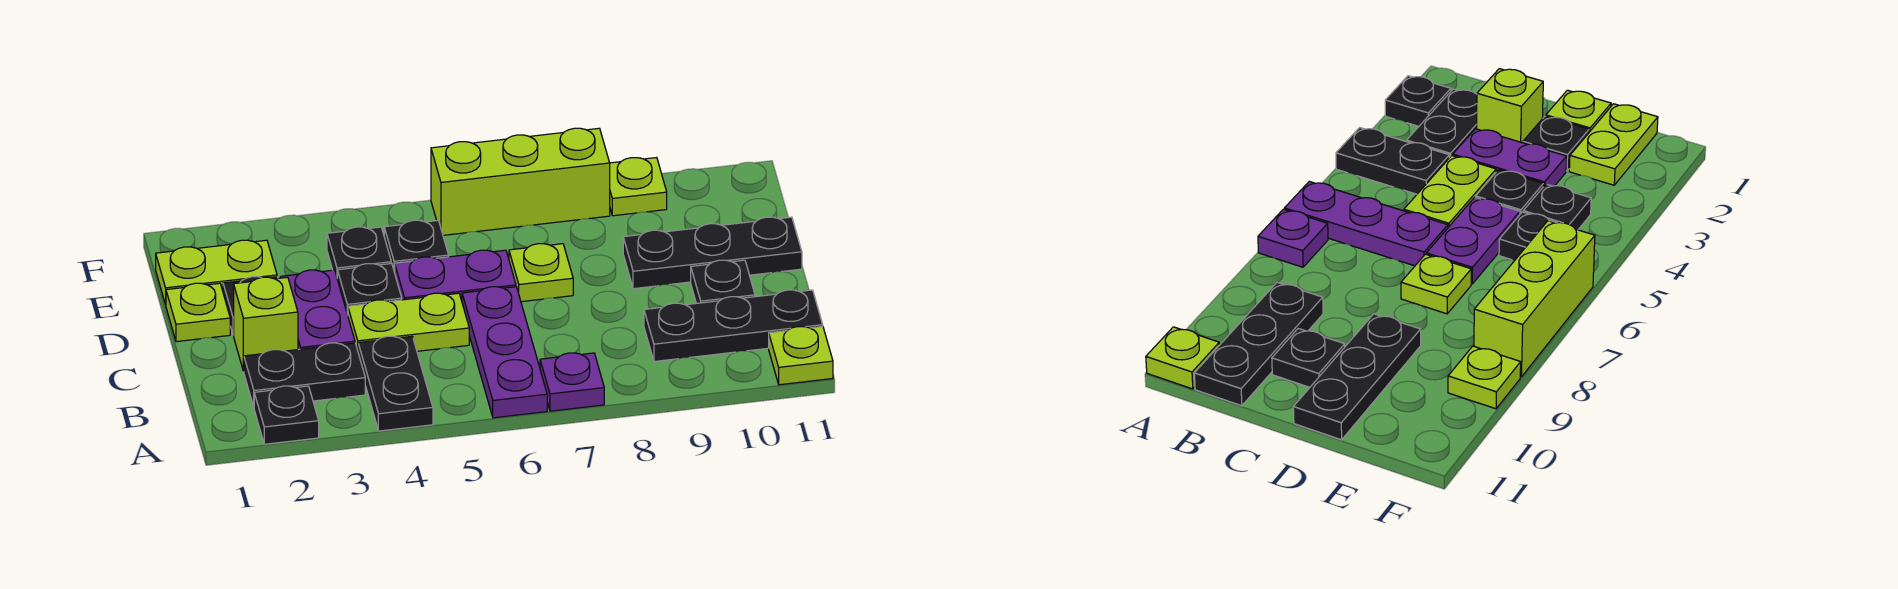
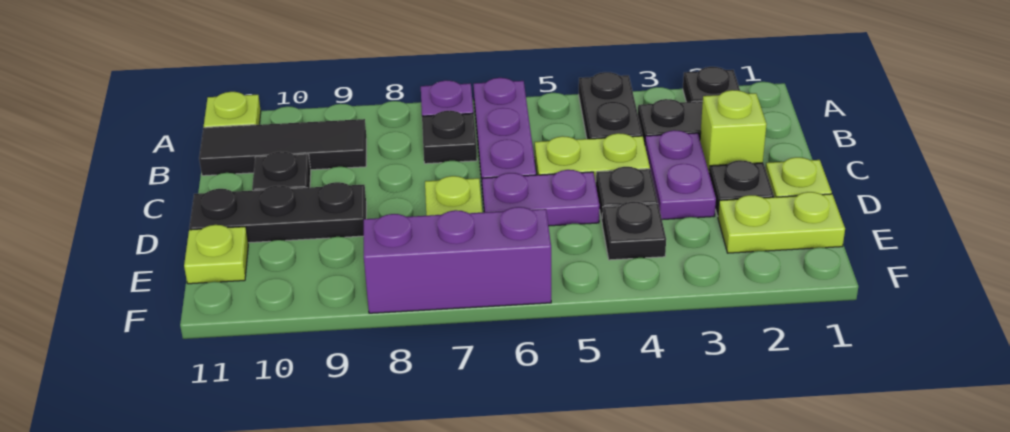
black 1x3 plate [644,290,823,362] -> black 1x3 tile [199,119,366,176]
black 1x1 plate [384,220,449,272] -> black 1x1 plate moved to [422,111,477,164]
lime 1x3 brick [431,128,610,235] -> purple 1x3 brick [364,207,551,313]
lime 1x1 plate [610,158,667,216] -> lime 1x1 plate moved to [184,225,248,284]

